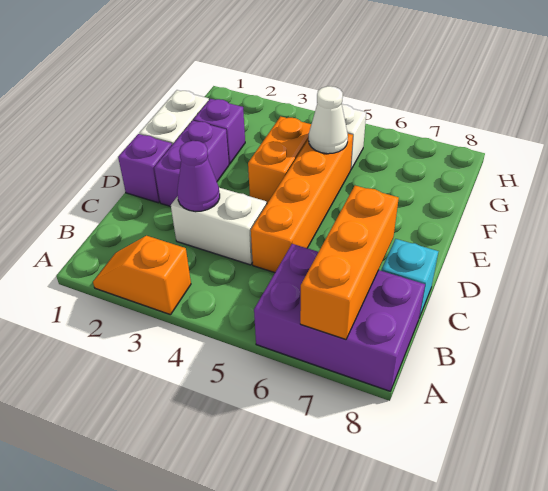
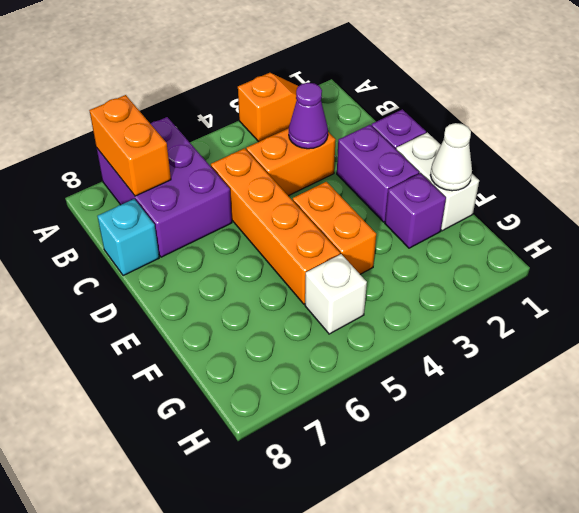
purple 2x3 brick [254,244,425,391] -> purple 2x3 brick turned to [97,117,232,257]
orange 1x3 brick [300,186,399,339] -> orange 1x2 brick [89,95,171,196]
white 1x2 brick [171,188,267,265] -> orange 1x2 brick [246,128,336,196]
white 1x1 cone [309,86,348,154] -> white 1x1 cone moved to [430,123,472,191]

